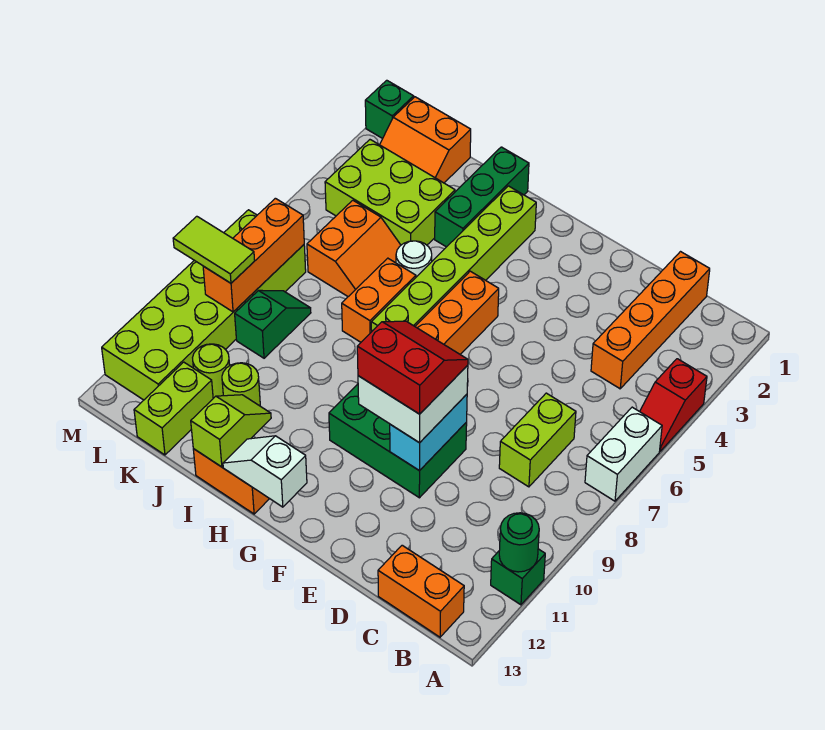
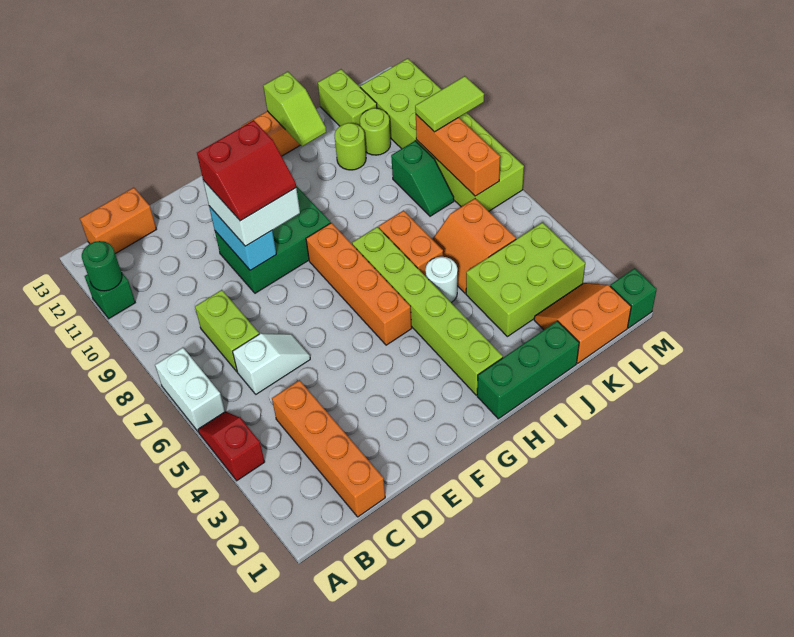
white 1x2 slope [223,436,307,507] -> white 1x2 slope moved to [233,333,310,394]
green 1x3 brick [435,147,529,247] -> green 1x3 brick turned to [477,321,579,419]

